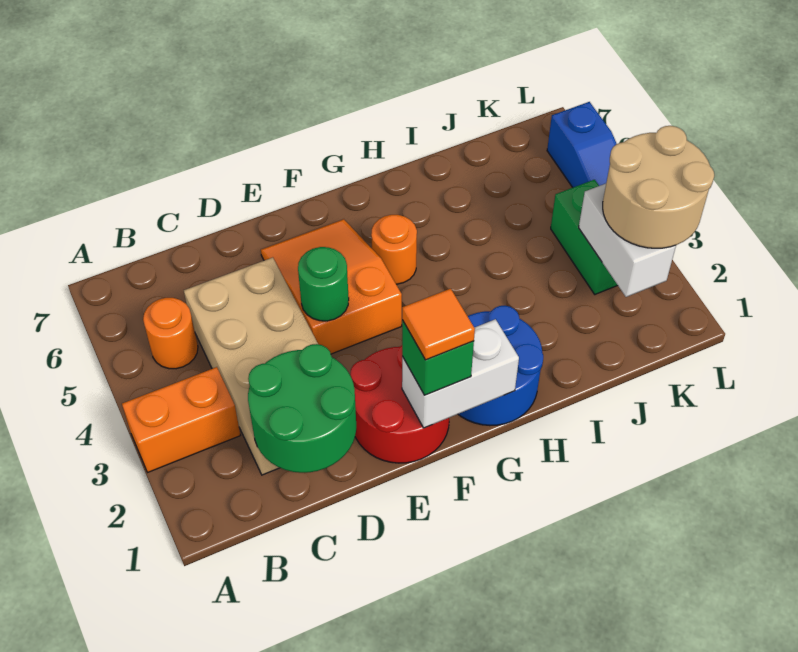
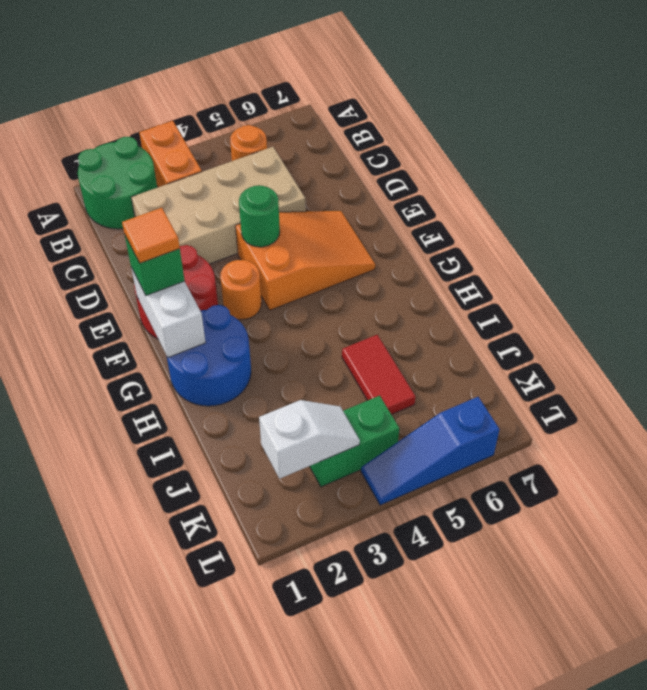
green 2x2 round brick [248,344,356,473] -> green 2x2 round brick moved to [78,137,157,229]
orange 1x1 round brick [371,215,417,284] -> orange 1x1 round brick moved to [220,260,261,319]
none -> red 1x2 tile [342,335,416,415]
white 1x2 brick [579,184,676,297] -> white 1x2 slope [259,400,360,479]
tan 2x2 round brick [603,126,714,248] -> none

